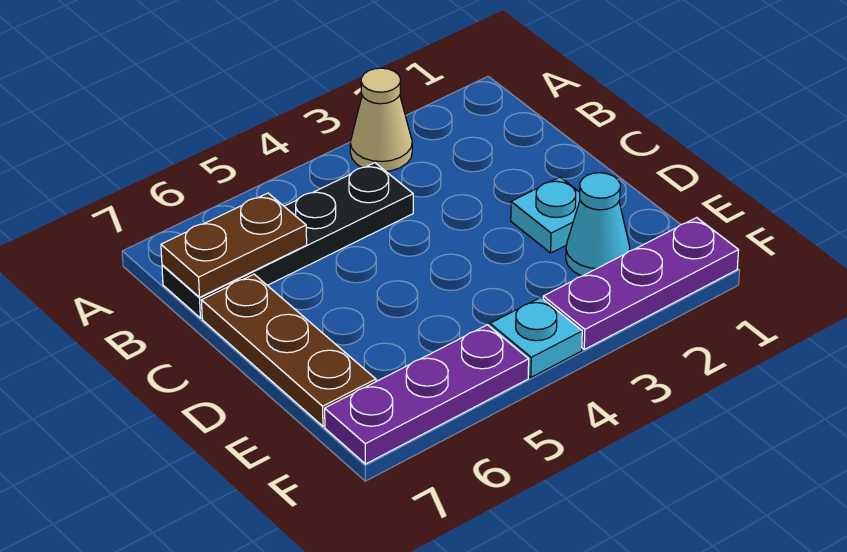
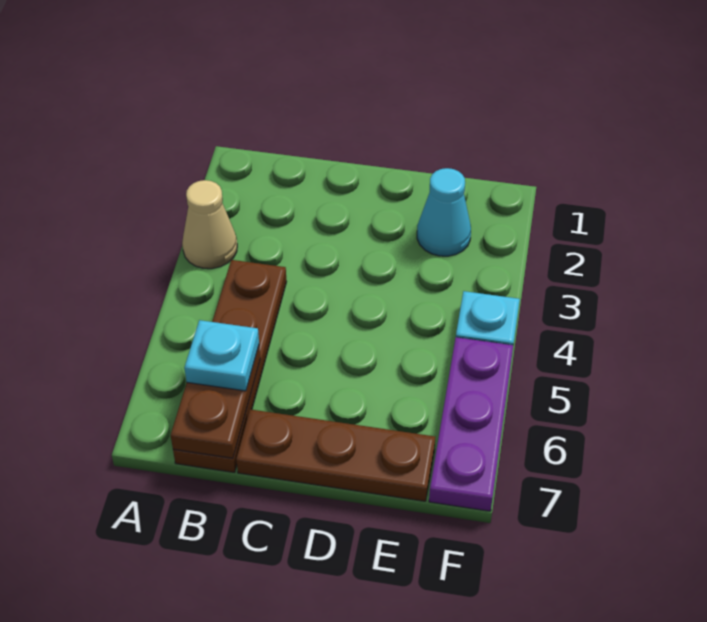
black 1x4 plate [162,163,413,318] -> brown 1x4 plate [173,260,287,472]
cyan 1x1 plate [511,177,580,253] -> cyan 1x1 plate moved to [184,320,259,391]
purple 1x3 plate [543,218,739,349] -> none

